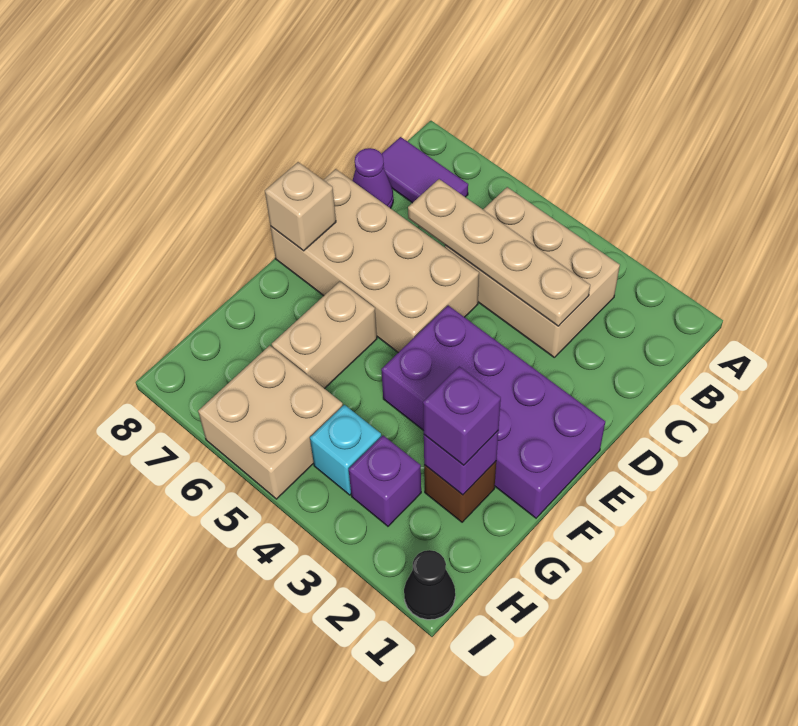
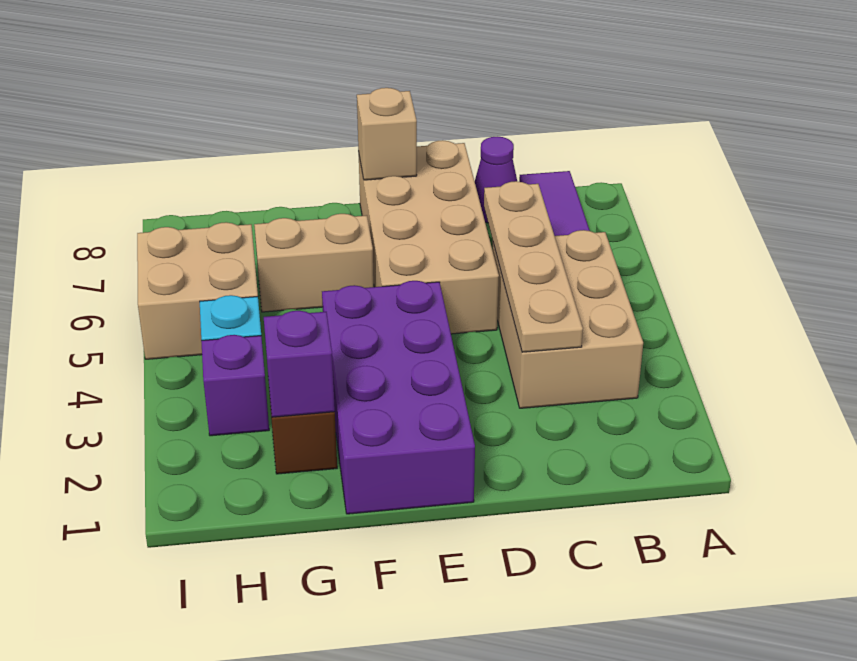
purple 1x1 brick [423,366,501,465] -> none
black 1x1 cone [404,550,455,620] -> none

